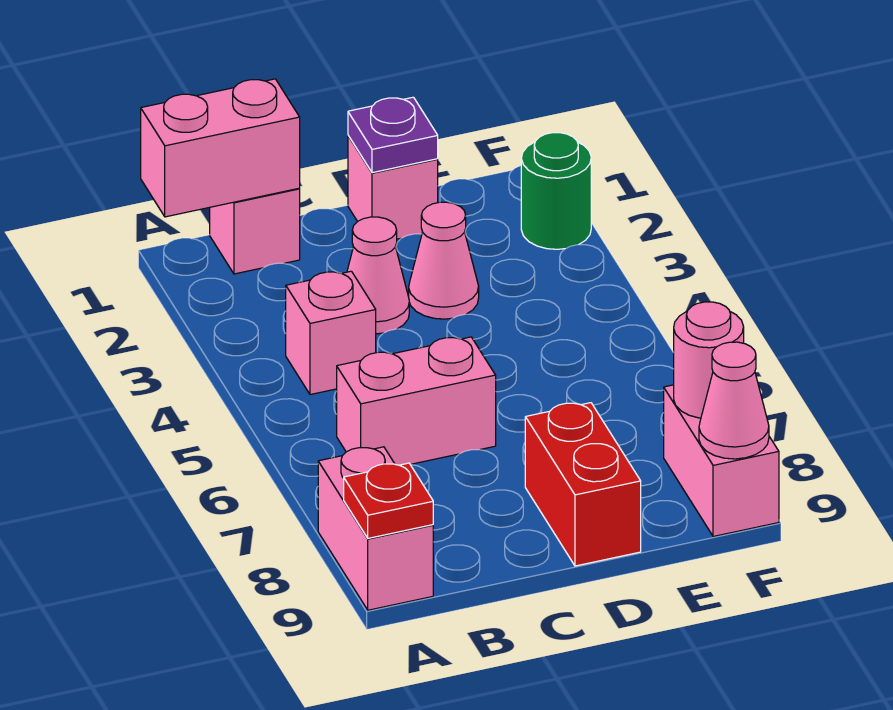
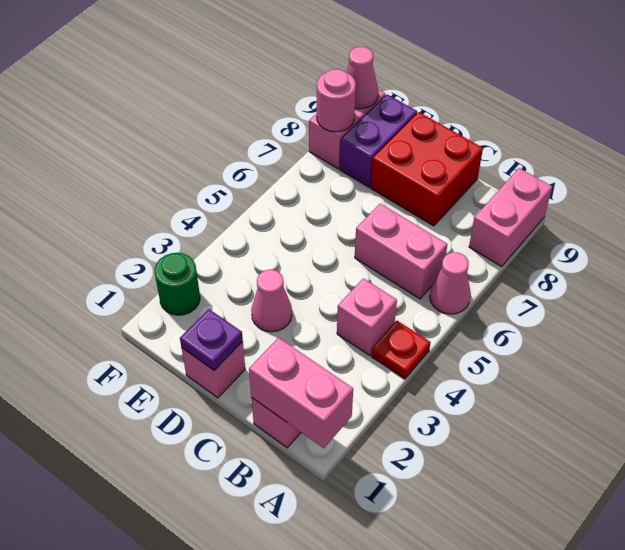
red 1x1 plate [344,463,433,538] -> red 1x1 plate moved to [371,321,431,379]
pink 1x1 cone [347,217,409,334] -> pink 1x1 cone moved to [430,252,471,314]
red 1x2 brick [525,403,641,566] -> red 2x2 brick [371,112,483,226]
none -> purple 1x2 brick [340,94,417,187]

